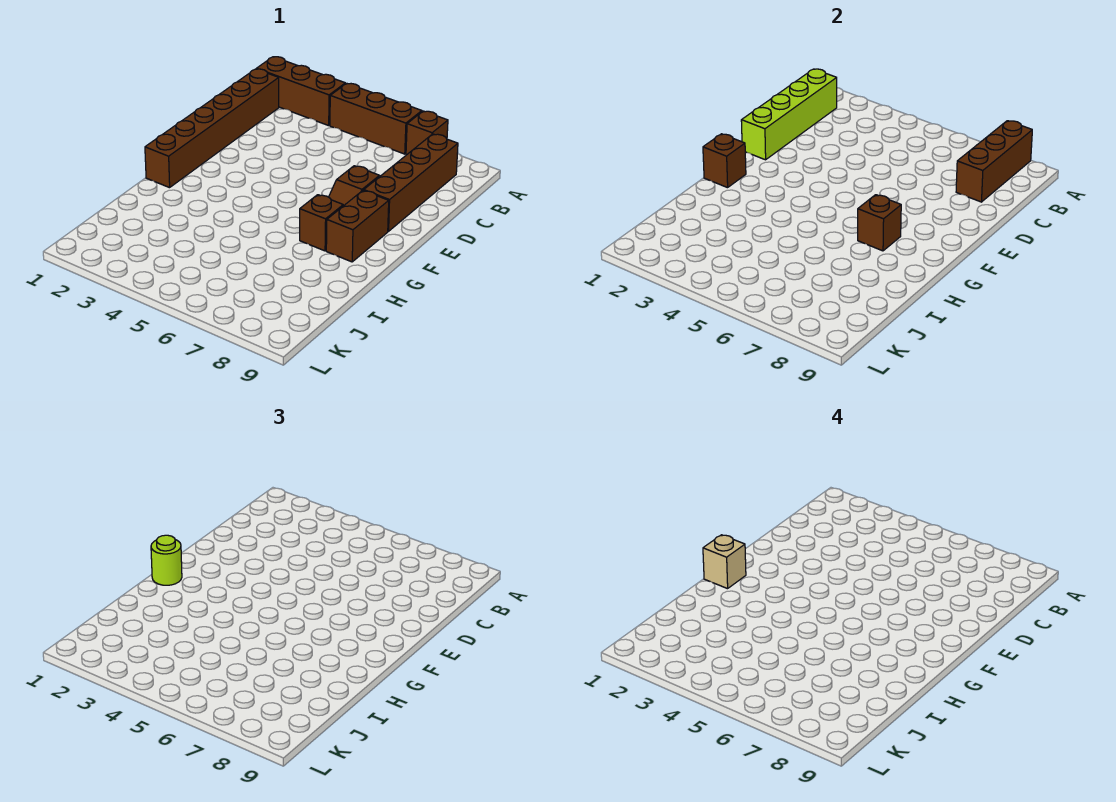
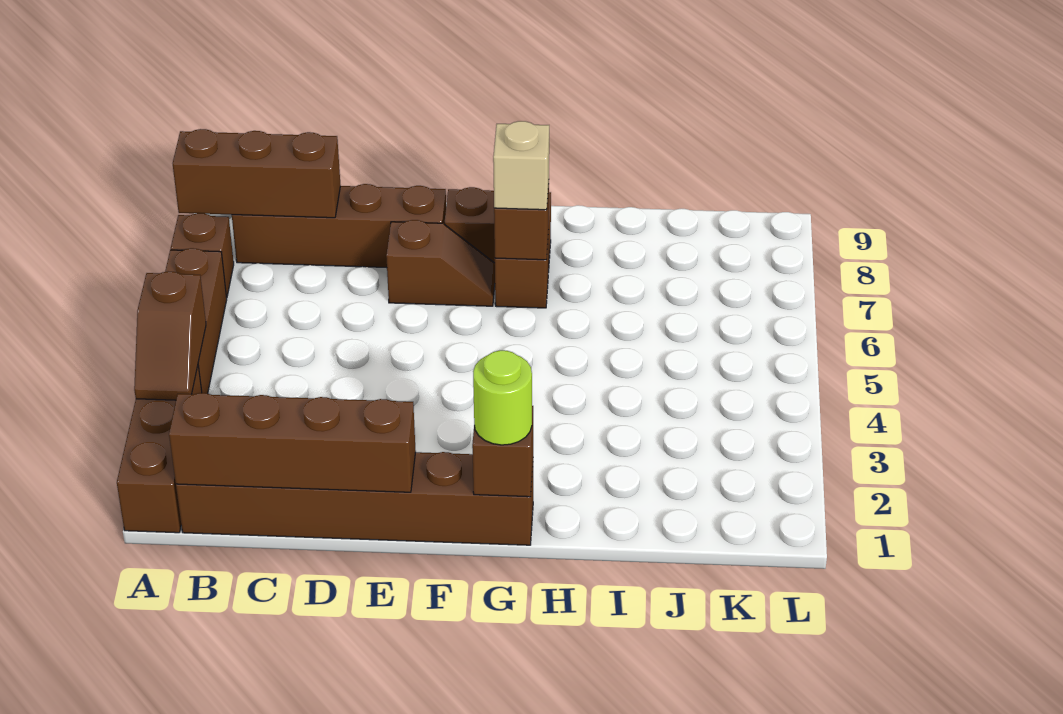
none -> brown 1x2 slope [134,272,206,400]
lime 1x4 brick [741,69,837,160] -> brown 1x4 brick [169,393,416,492]
tan 1x1 brick [703,535,746,589] -> tan 1x1 brick moved to [493,121,549,210]

